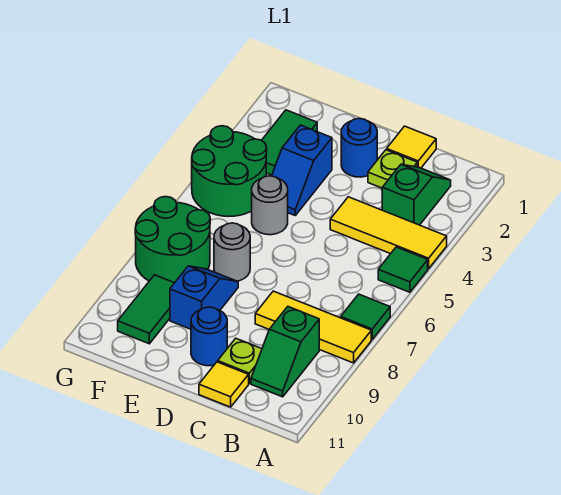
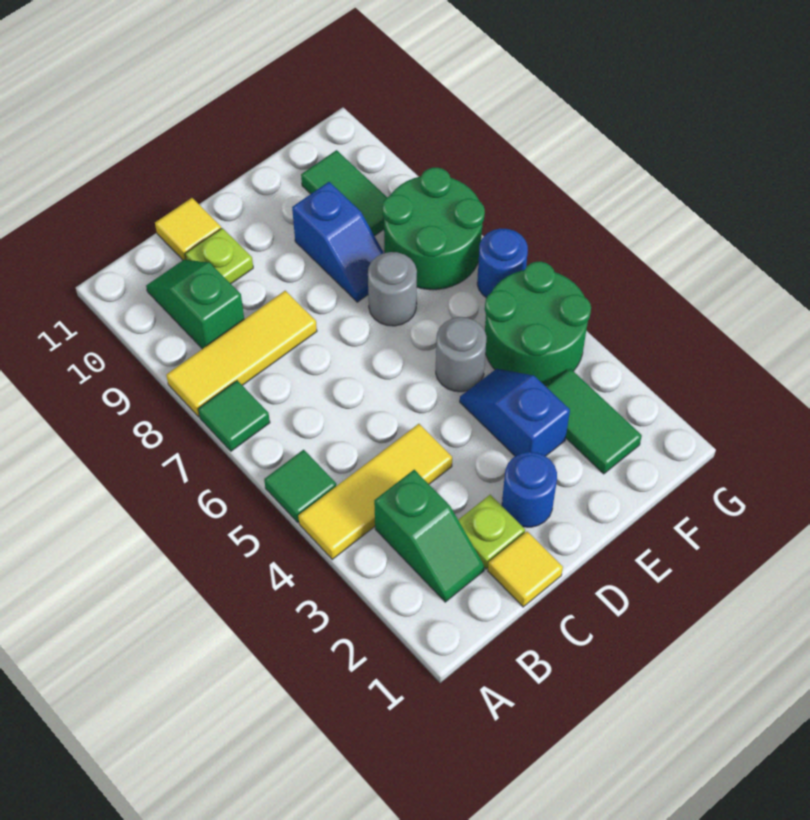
blue 1x1 round brick [191,307,227,366] -> blue 1x1 round brick moved to [477,229,528,298]

